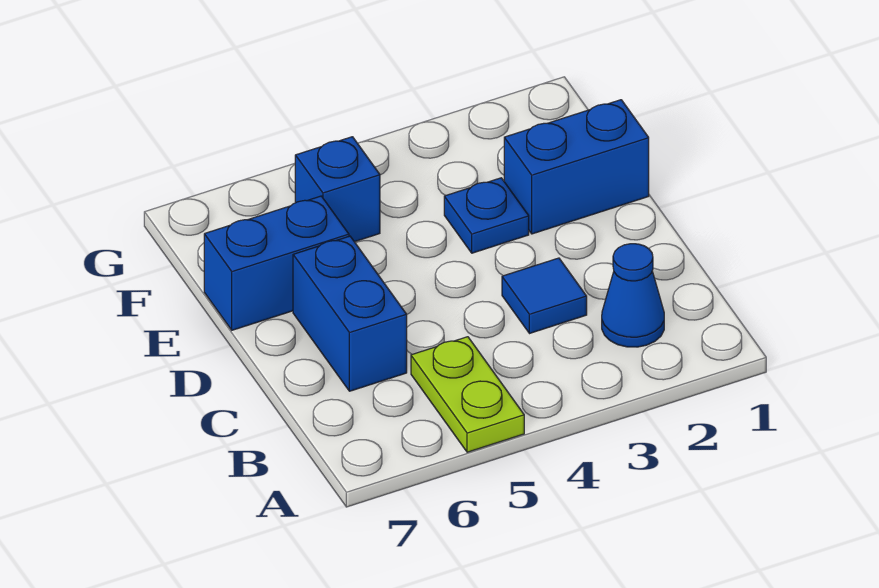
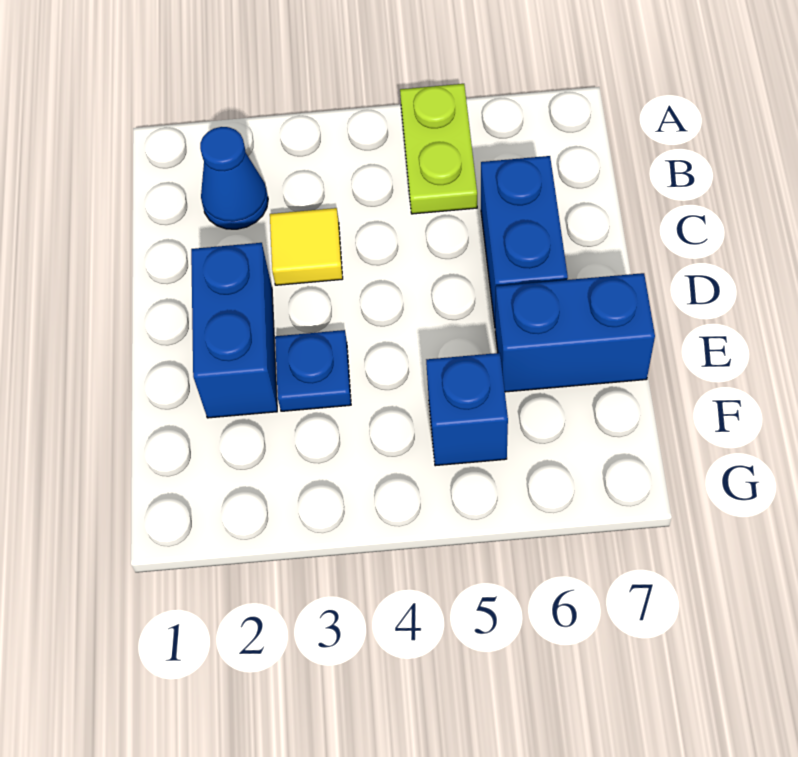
blue 1x1 tile [502,258,587,334] -> yellow 1x1 tile [270,208,343,285]
blue 1x2 brick [504,100,649,234] -> blue 1x2 brick turned to [191,243,277,418]

